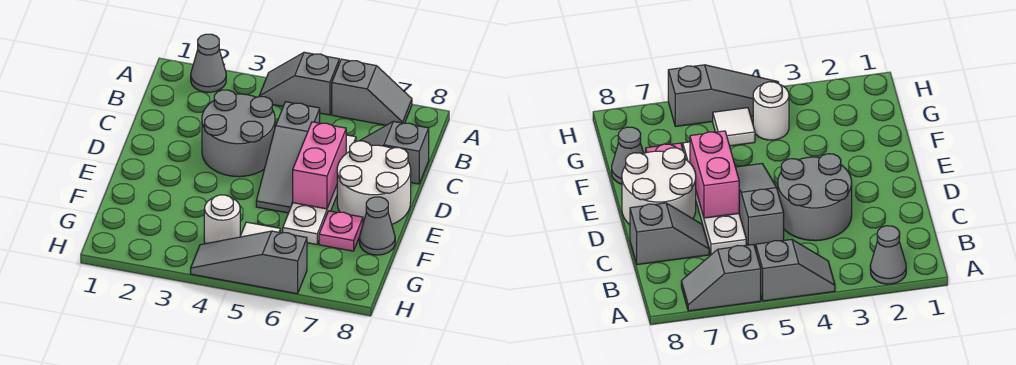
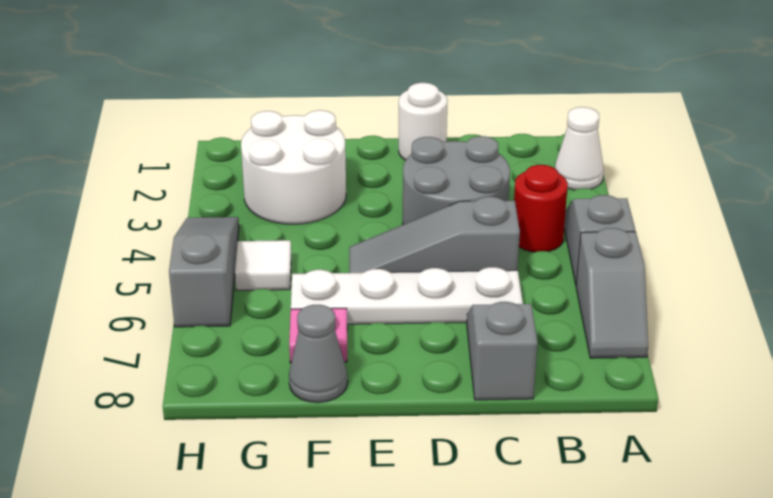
grey 1x1 cone [191,34,226,92] -> white 1x1 cone [555,107,604,190]
none -> red 1x1 round brick [514,165,568,252]
pink 1x2 brick [293,122,346,209] -> none
white 2x2 round brick [337,141,411,224] -> white 2x2 round brick moved to [241,110,346,224]
white 1x1 round brick [204,195,240,244] -> white 1x1 round brick moved to [399,83,448,160]

